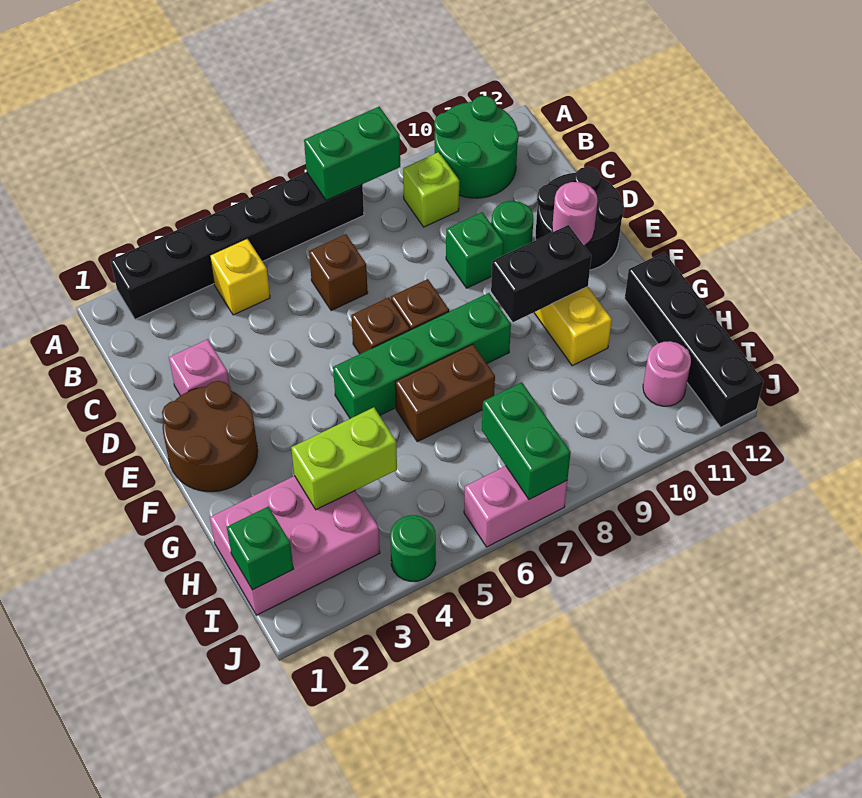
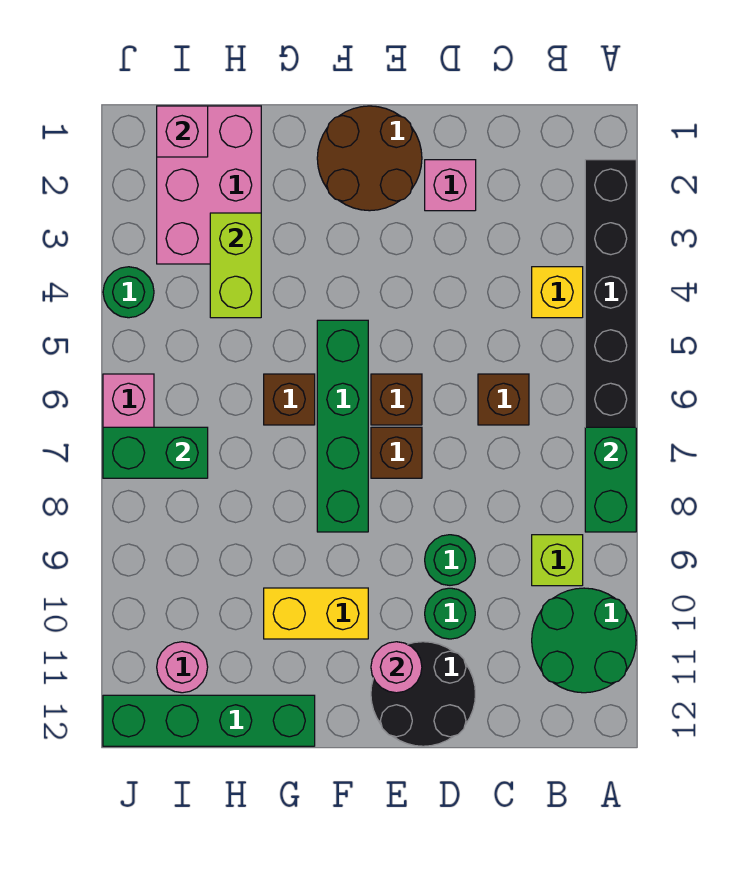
green 1x1 brick [446,212,504,288] -> green 1x1 round brick [425,535,475,585]
black 1x2 brick [491,225,591,322] -> none
brown 1x2 brick [395,344,495,442] -> brown 1x1 brick [264,374,315,425]
black 1x4 brick [625,252,763,427] -> green 1x4 brick [103,695,315,746]
green 1x1 brick [227,507,293,590] -> pink 1x1 brick [157,106,208,157]

